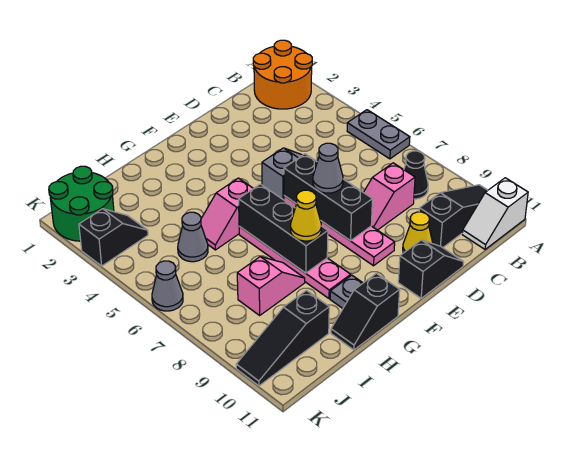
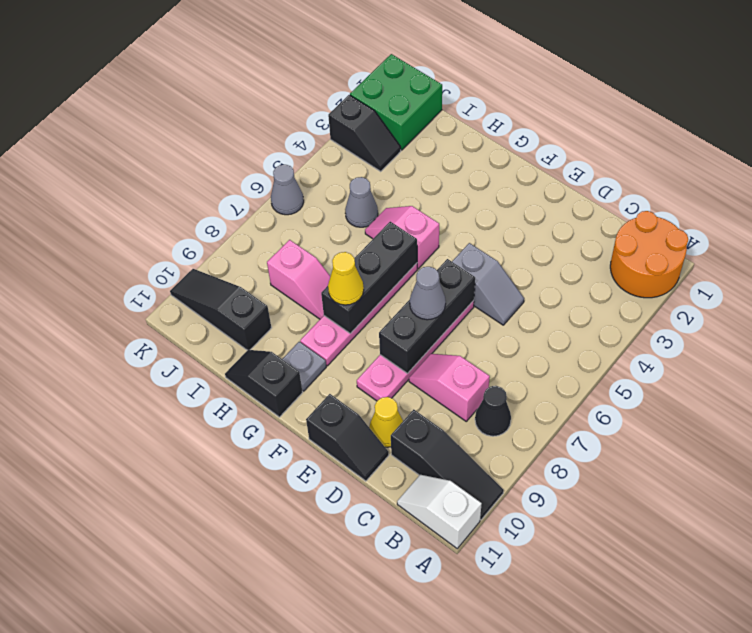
grey 1x2 plate [347,110,410,159] -> none
green 2x2 round brick [49,166,114,241] -> green 2x2 brick [350,54,442,150]

